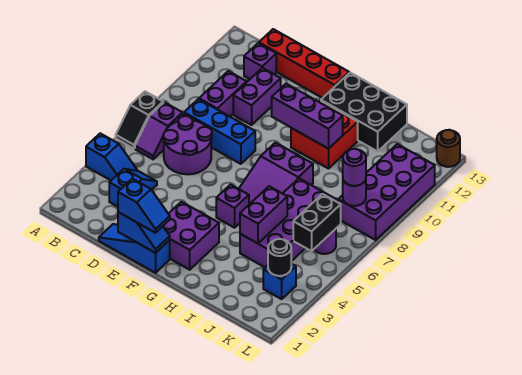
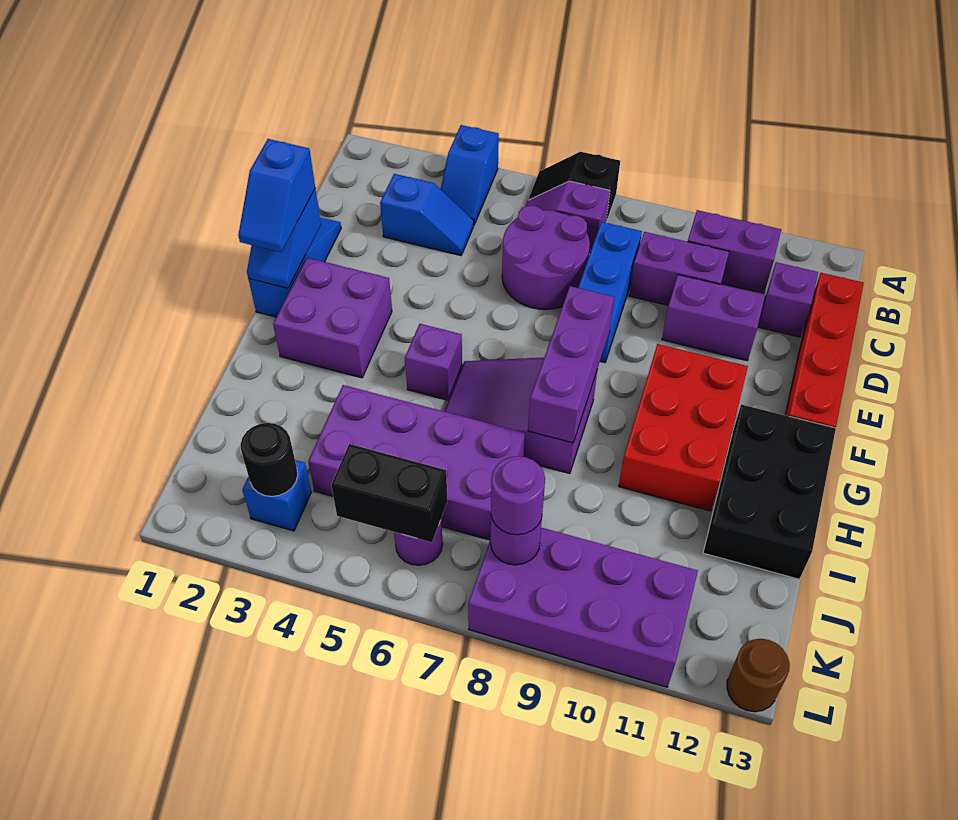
purple 1x3 brick [272,84,343,149] -> purple 1x3 brick moved to [528,286,614,443]
red 2x2 brick [291,101,358,169] -> red 2x3 brick [619,344,748,511]
purple 1x2 brick [240,186,287,243] -> purple 1x2 brick moved to [688,210,781,294]

